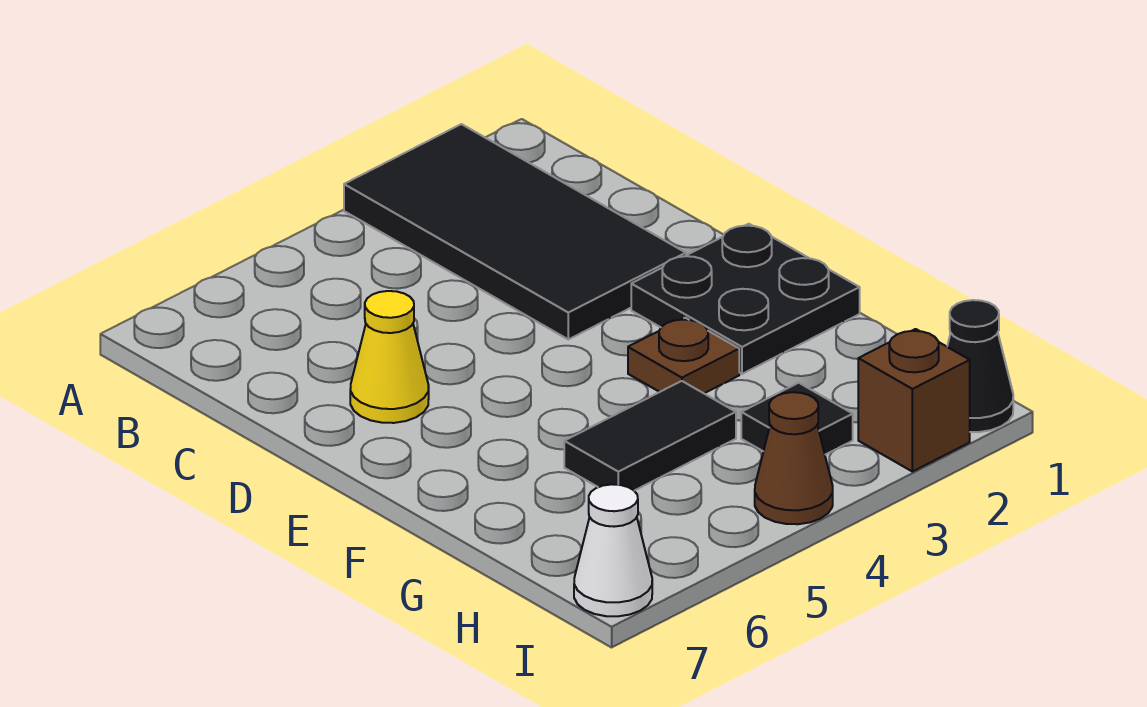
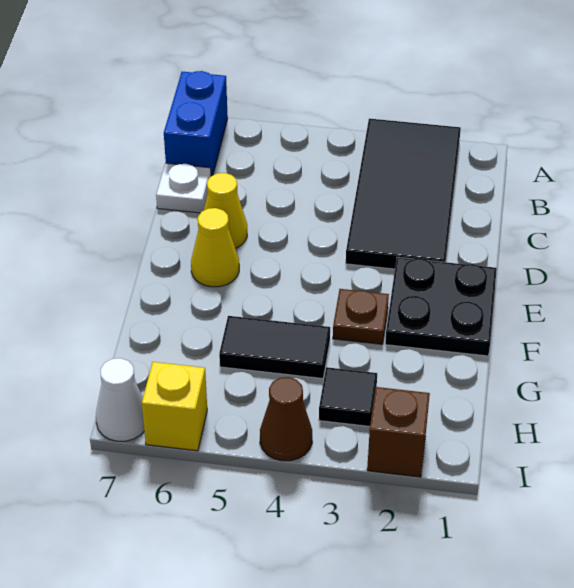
none -> blue 1x2 brick [164,71,228,176]
none -> white 1x1 plate [156,163,211,213]
none -> yellow 1x1 cone [191,208,239,287]
black 1x1 cone [947,300,1013,432] -> none
none -> yellow 1x1 brick [142,362,207,451]

